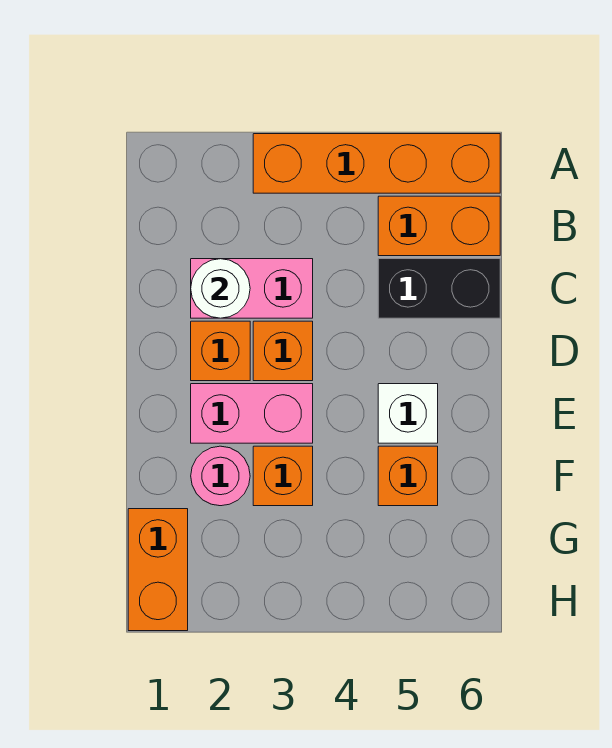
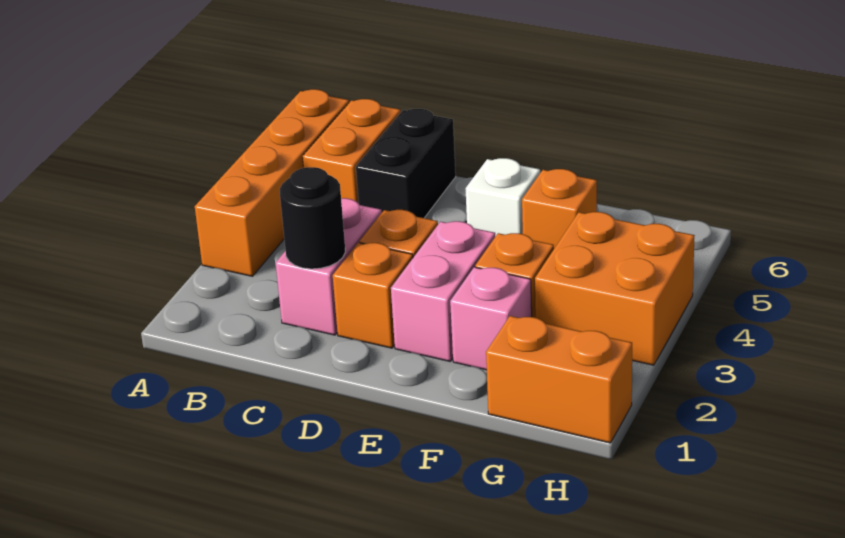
white 1x1 round brick [191,259,250,318] -> black 1x1 round brick [280,167,345,269]
pink 1x1 round brick [191,446,250,506] -> pink 1x1 brick [450,267,532,370]
none -> orange 2x2 brick [535,212,695,365]

